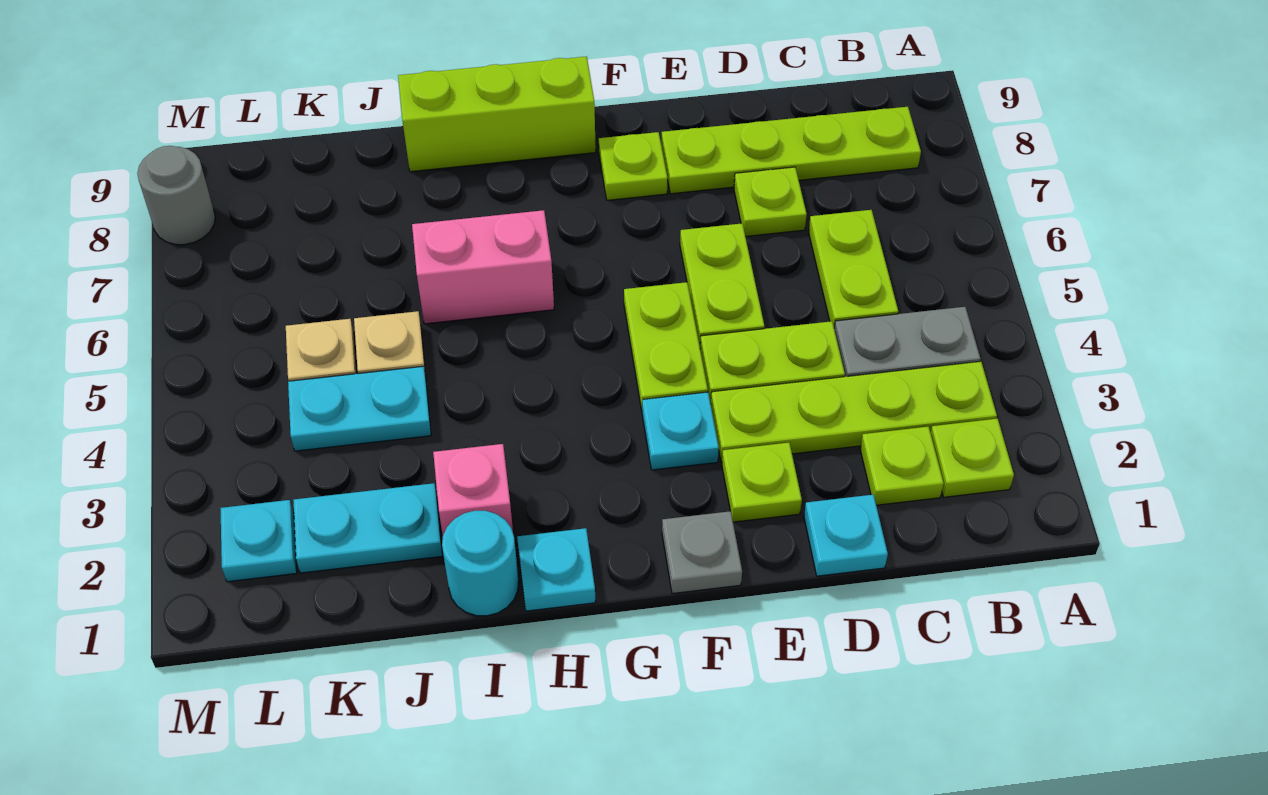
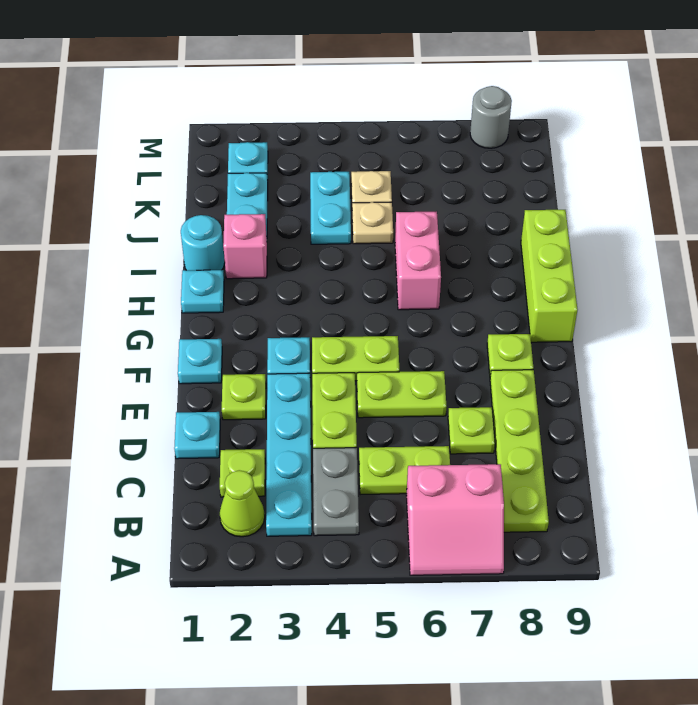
none -> pink 2x2 slope [406,464,504,575]
lime 1x1 plate [931,419,1014,497] -> lime 1x1 cone [220,470,265,537]
lime 1x4 plate [711,362,997,462] -> cyan 1x4 plate [266,373,312,536]
grey 1x1 plate [662,511,742,594] -> cyan 1x1 plate [178,339,222,384]

